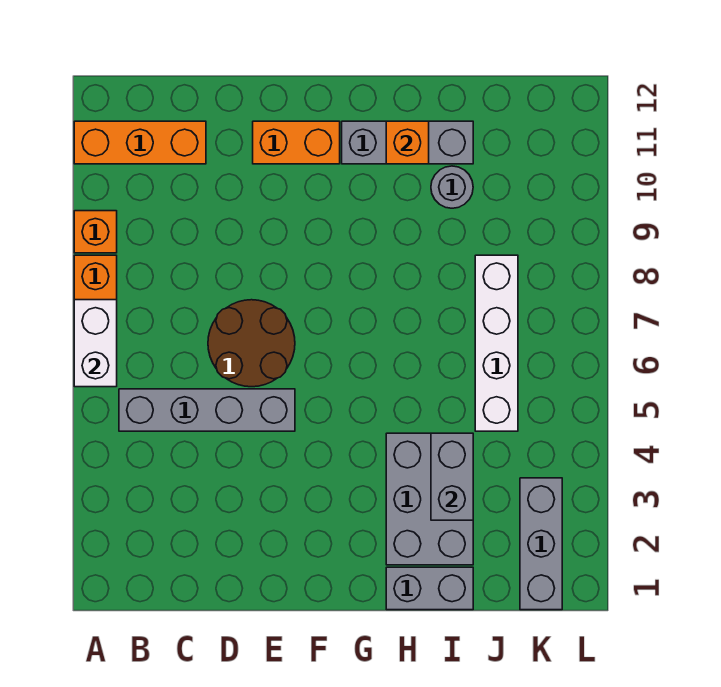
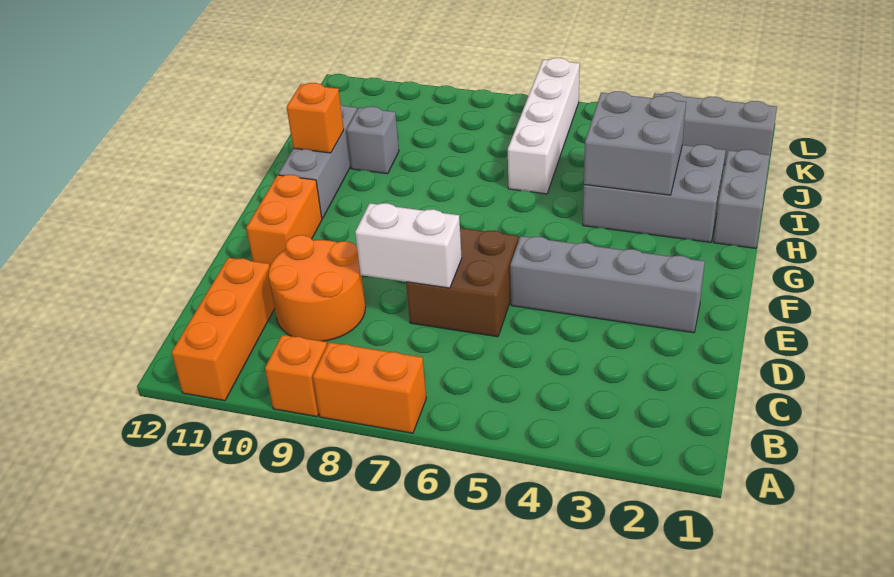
white 1x2 brick [74,300,117,387] -> white 1x2 brick moved to [355,203,462,288]
grey 1x4 brick [119,389,295,431] -> grey 1x4 brick turned to [510,236,705,333]
none -> orange 2x2 round brick [269,235,366,341]
brown 2x2 round brick [208,300,295,387] -> brown 2x2 brick [406,228,518,337]
grey 1x2 brick [431,433,473,520] -> grey 2x2 brick [584,91,686,195]
grey 1x1 round brick [431,166,473,208] -> grey 1x1 brick [346,107,399,174]
white 1x4 brick [475,255,518,431] -> white 1x4 brick turned to [508,58,580,194]

